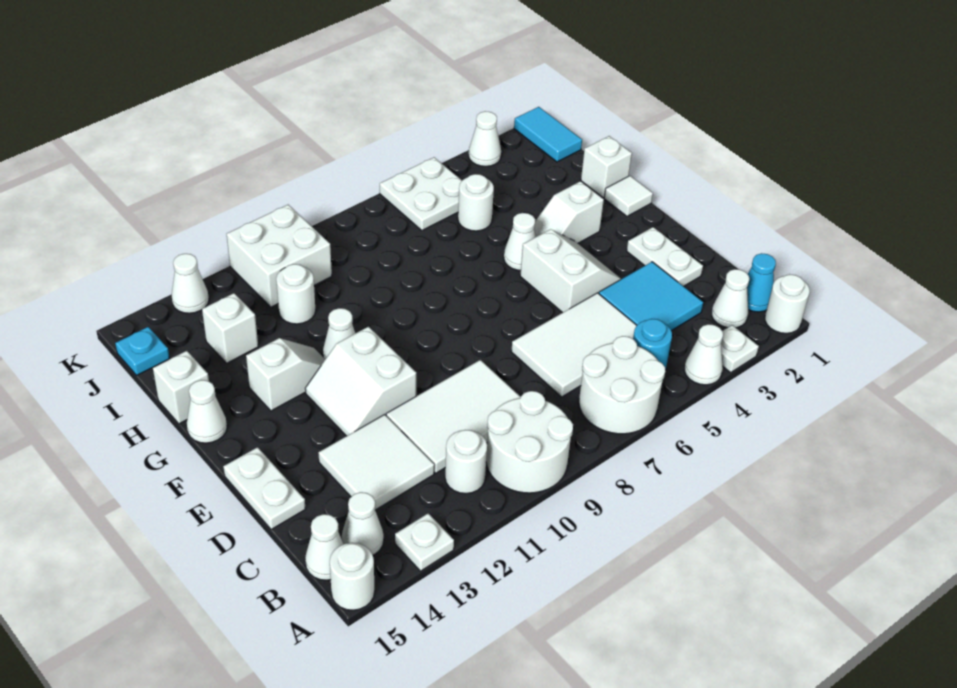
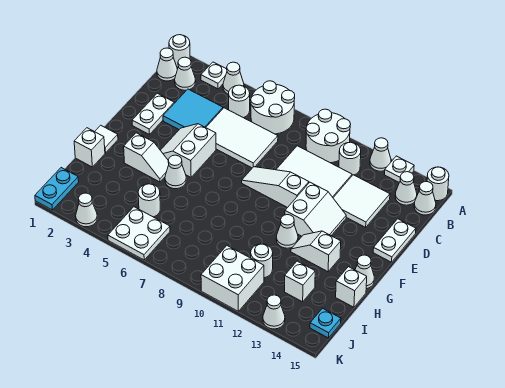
none -> white 1x1 cone [370,138,391,171]
cyan 1x1 cone [747,253,776,312] -> white 1x1 cone [157,48,177,81]
cyan 1x1 round brick [633,319,672,370] -> white 1x1 round brick [229,85,250,118]
none -> white 1x3 slope [242,167,309,208]
cyan 1x2 tile [514,107,582,162] -> cyan 1x2 plate [35,168,79,210]

